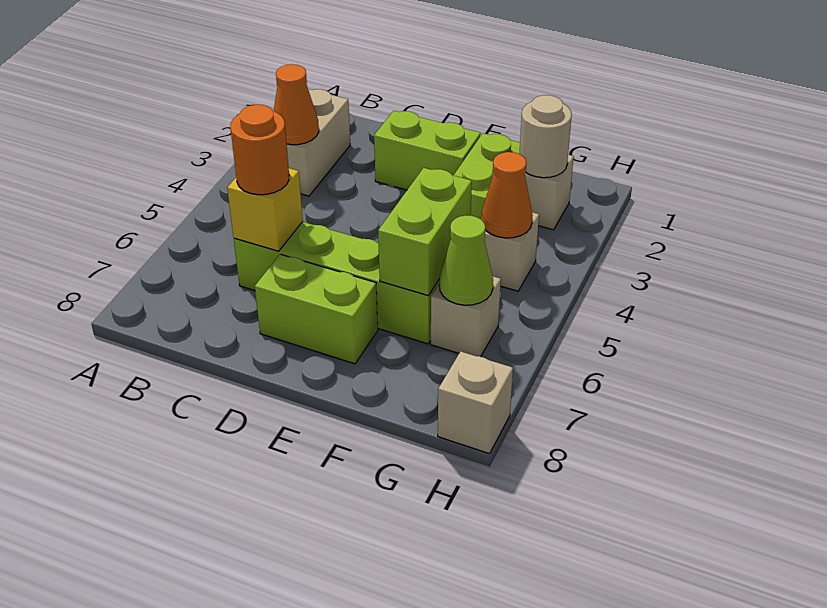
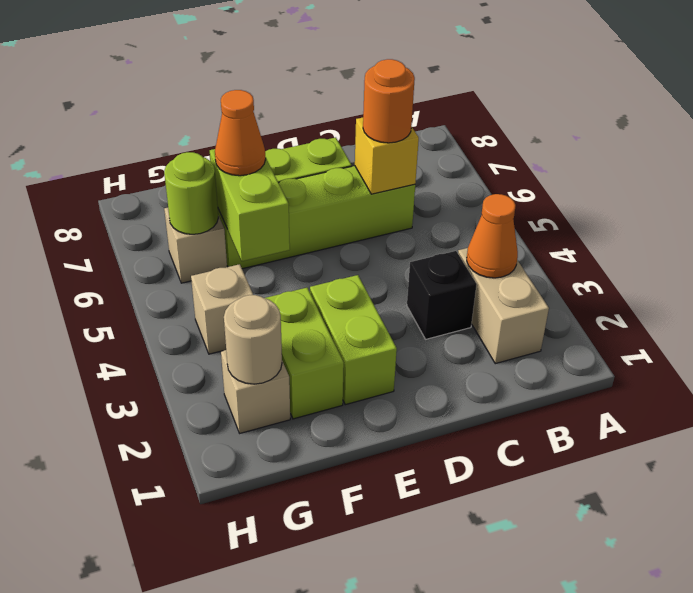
none -> black 1x1 brick [407,251,477,339]
lime 1x2 brick [374,111,481,190] -> lime 1x2 brick turned to [310,275,397,405]
orange 1x1 cone [481,152,532,238] -> orange 1x1 cone moved to [215,90,266,176]
lime 1x1 cone [440,215,493,305] -> lime 1x1 round brick [164,152,218,234]
tan 1x1 brick [438,351,513,454] -> none

